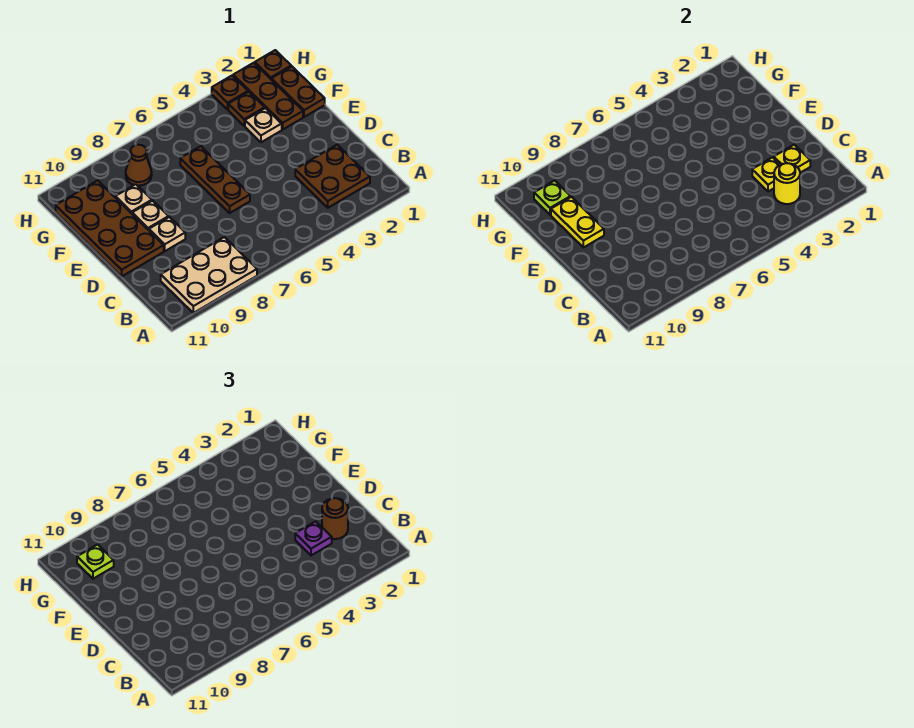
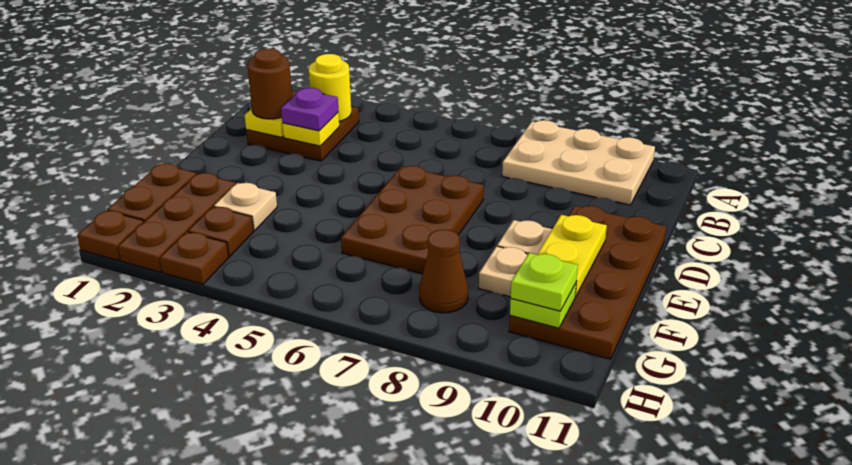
brown 1x3 plate [180,146,250,213] -> brown 2x3 plate [341,166,484,274]
tan 1x1 plate [149,217,185,251] -> none

